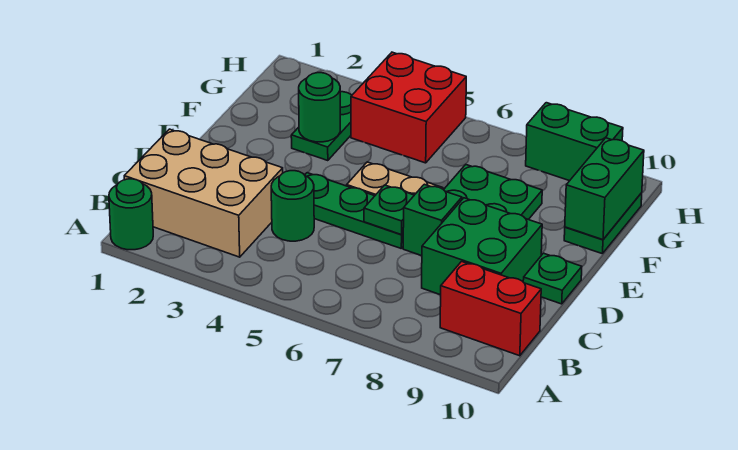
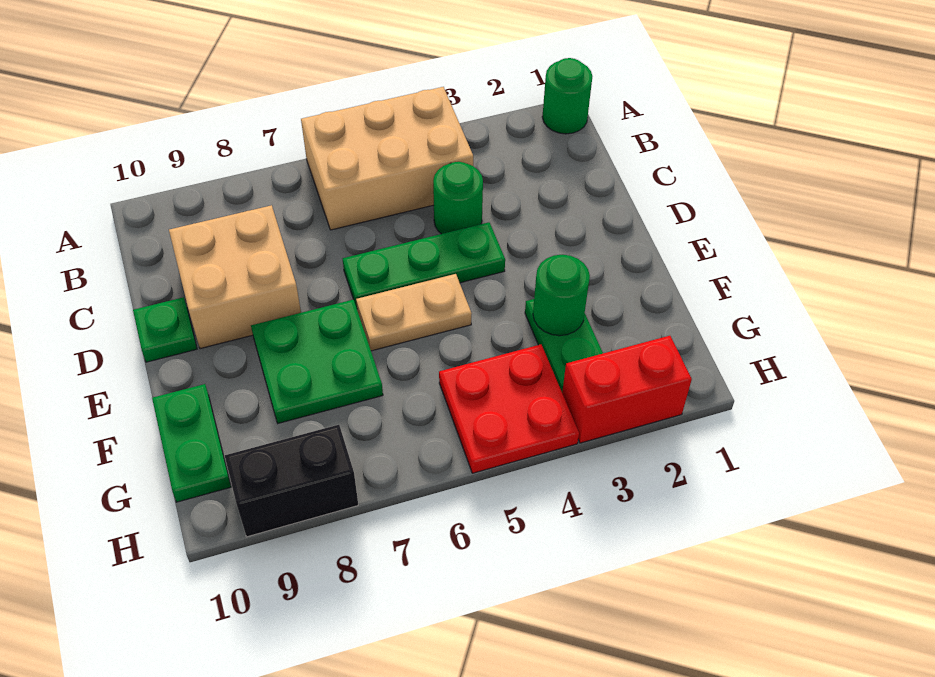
tan 2x3 brick [124,129,283,257] -> tan 2x3 brick moved to [301,87,473,230]
red 1x2 brick [440,261,541,356] -> red 1x2 brick moved to [562,336,692,443]
green 2x2 brick [422,198,542,295] -> tan 2x2 brick [169,205,301,349]
green 1x1 plate [364,185,414,235] -> none
green 1x1 brick [403,184,462,256] -> none
green 1x2 brick [565,138,644,240] -> none
red 2x2 brick [351,52,466,163] -> red 2x2 plate [439,344,579,473]
green 1x2 brick [526,103,623,181] -> black 1x2 brick [225,425,358,537]

